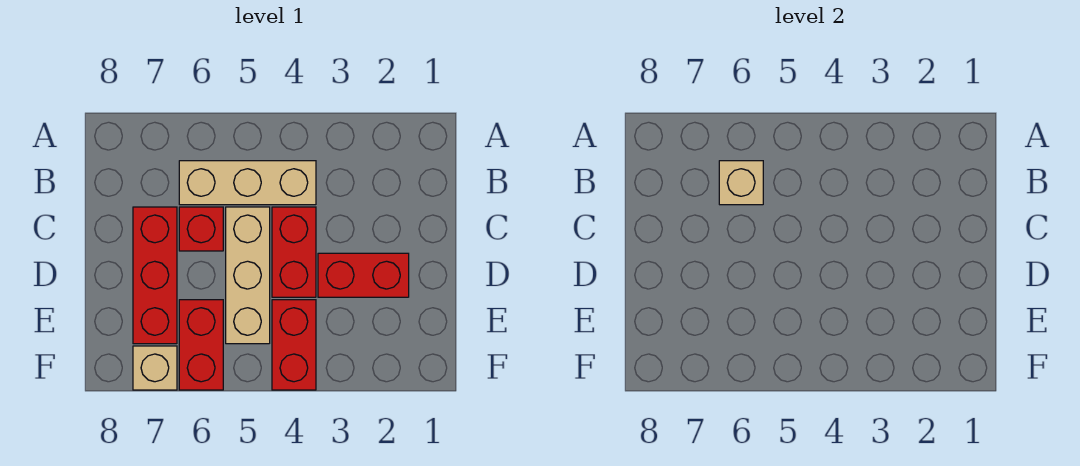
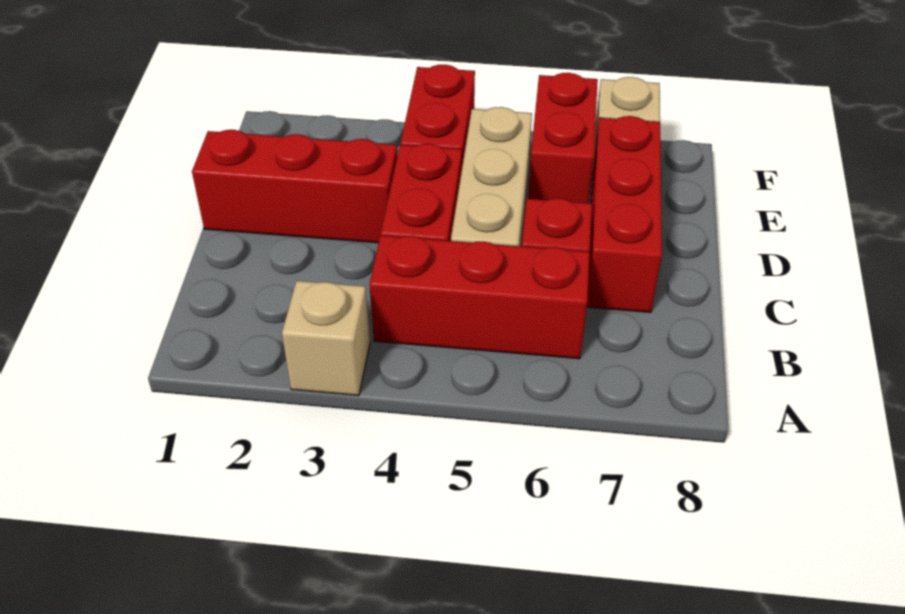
tan 1x3 brick [179,161,316,205] -> red 1x3 brick [370,236,590,359]
tan 1x1 brick [719,161,763,205] -> tan 1x1 brick moved to [282,281,370,396]
red 1x2 brick [318,253,409,297] -> red 1x3 brick [192,130,397,243]

